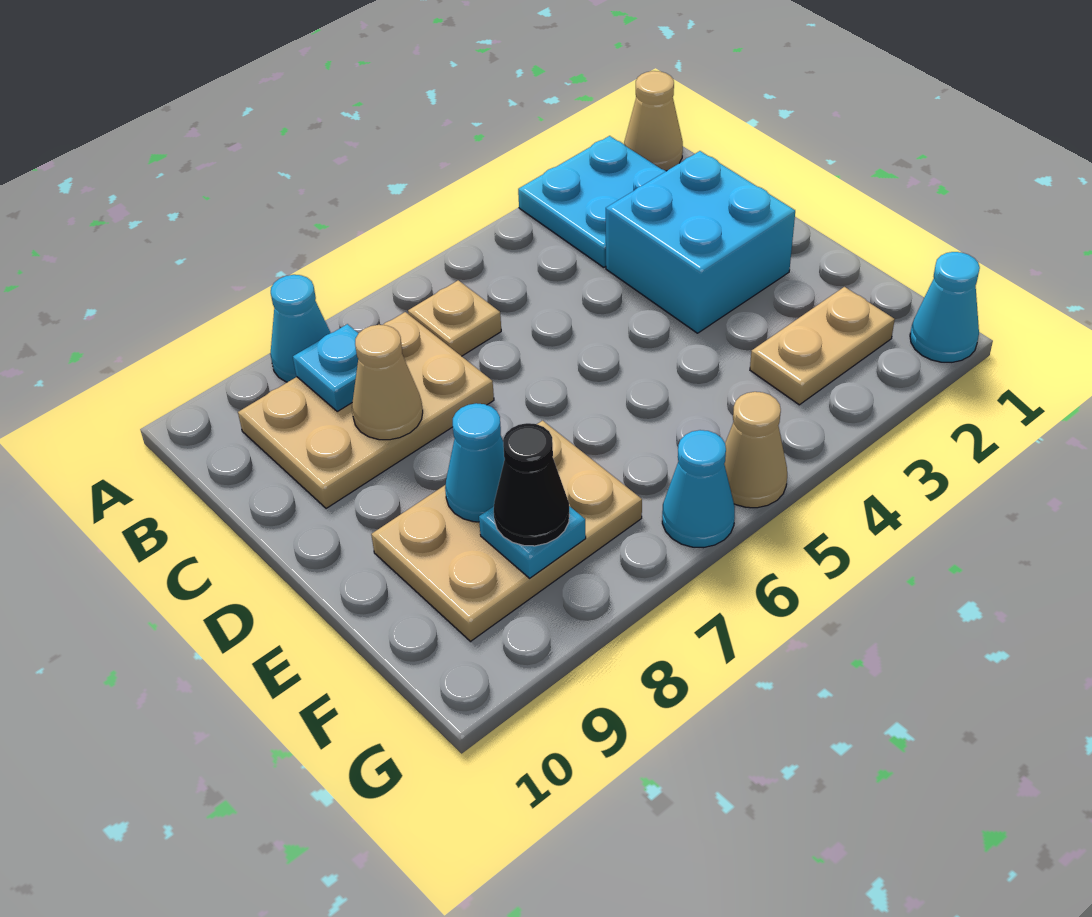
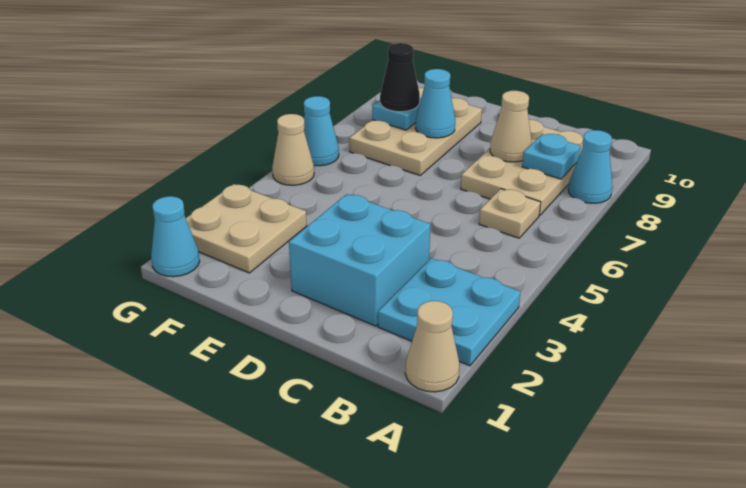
tan 1x2 plate [750,287,895,405] -> tan 2x2 plate [186,184,307,273]

